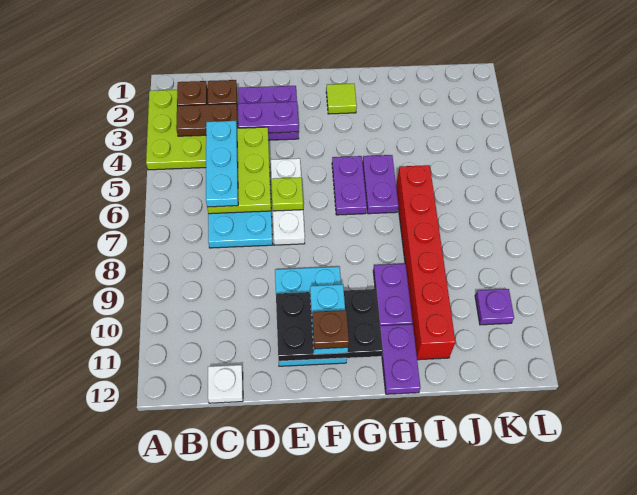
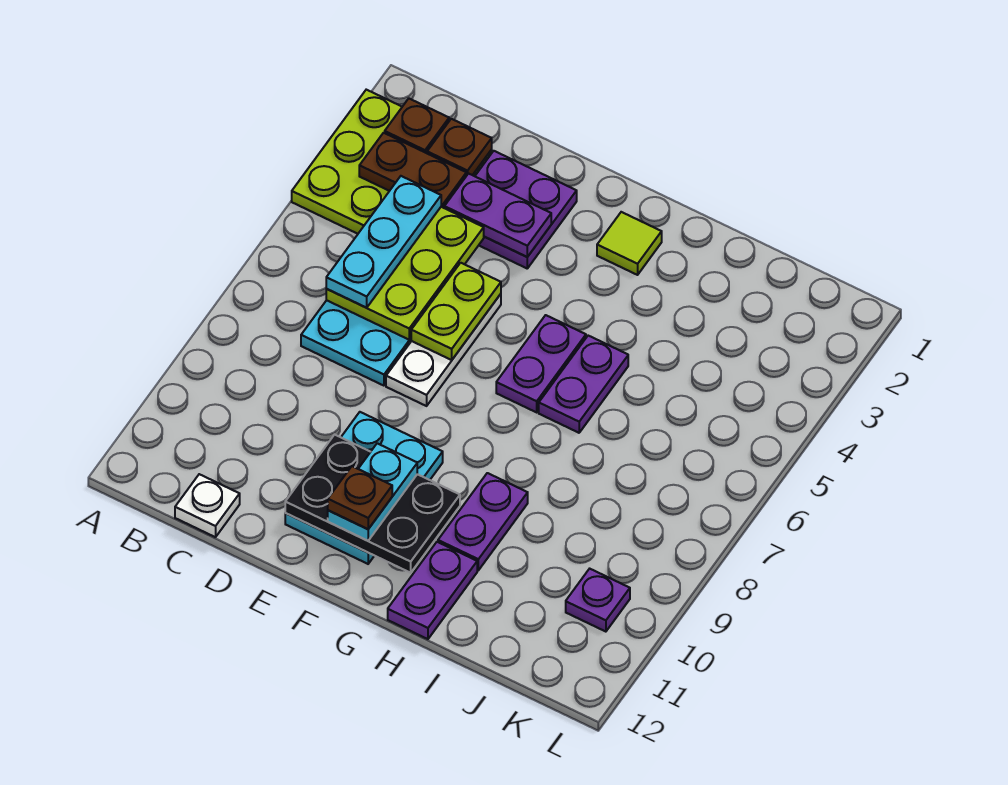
lime 1x1 plate [271,177,303,211] -> lime 1x2 plate [411,263,501,360]
red 1x6 brick [396,165,455,360] -> none

